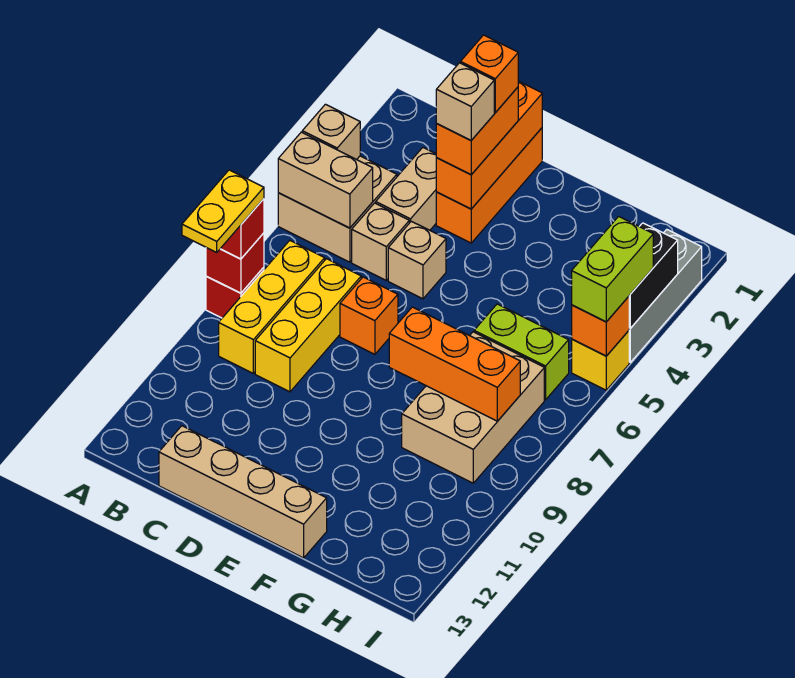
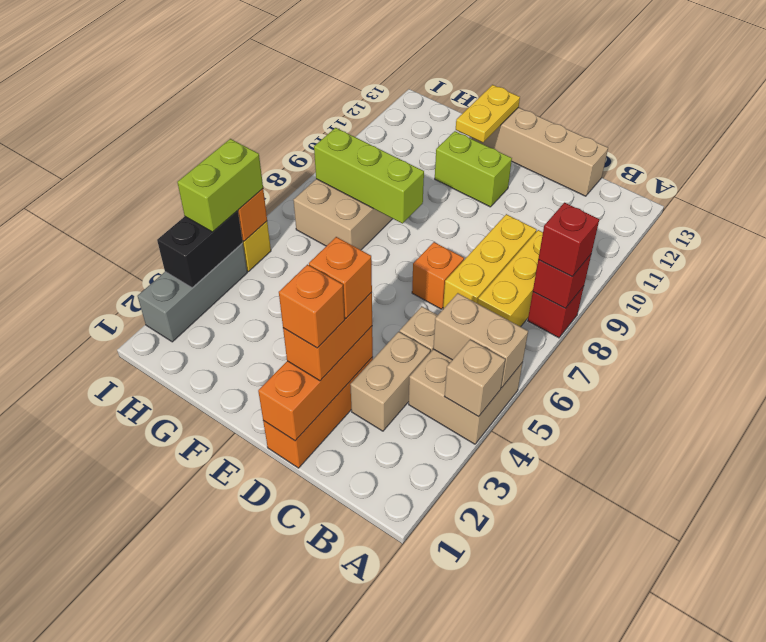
yellow 1x2 plate [182,170,264,252] -> yellow 1x2 plate moved to [456,85,520,142]
tan 1x1 brick [436,63,494,140] -> orange 1x1 brick [309,237,372,318]
tan 1x1 brick [388,221,446,299] -> none
orange 1x3 brick [389,307,520,421] -> lime 1x3 brick [314,128,424,224]
lime 1x2 brick [474,304,569,400] -> lime 1x2 brick moved to [435,131,512,207]

